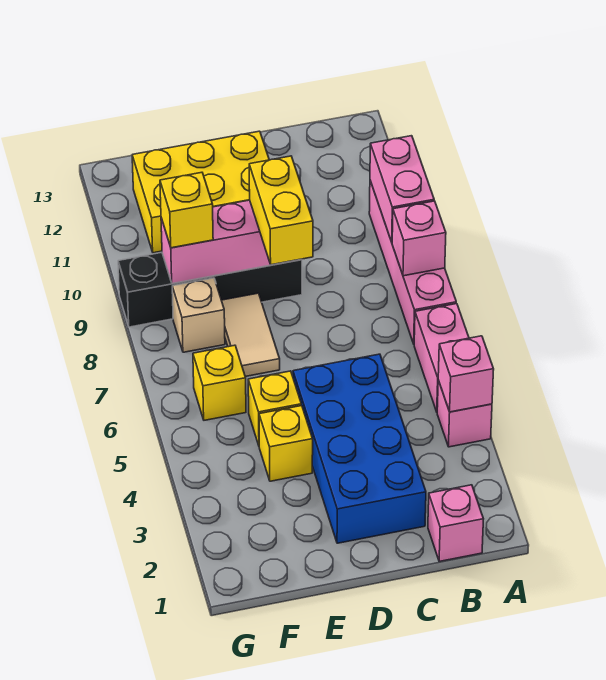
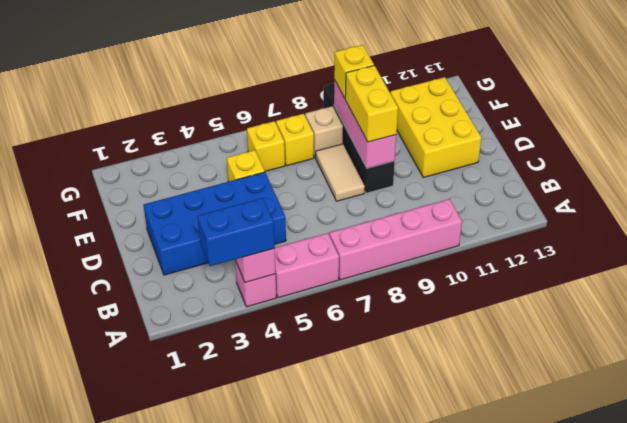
none -> blue 1x2 brick [198,198,275,266]
pink 1x1 brick [392,201,446,276] -> none
pink 1x2 brick [370,136,434,242] -> none
pink 1x1 brick [428,485,483,562] -> none
yellow 1x2 brick [249,156,313,265] -> yellow 1x2 brick turned to [345,66,398,142]
yellow 1x1 brick [259,406,313,481] -> yellow 1x1 brick moved to [276,114,314,166]
tan 1x2 tile [221,293,280,377] -> tan 1x2 tile turned to [316,144,365,201]

